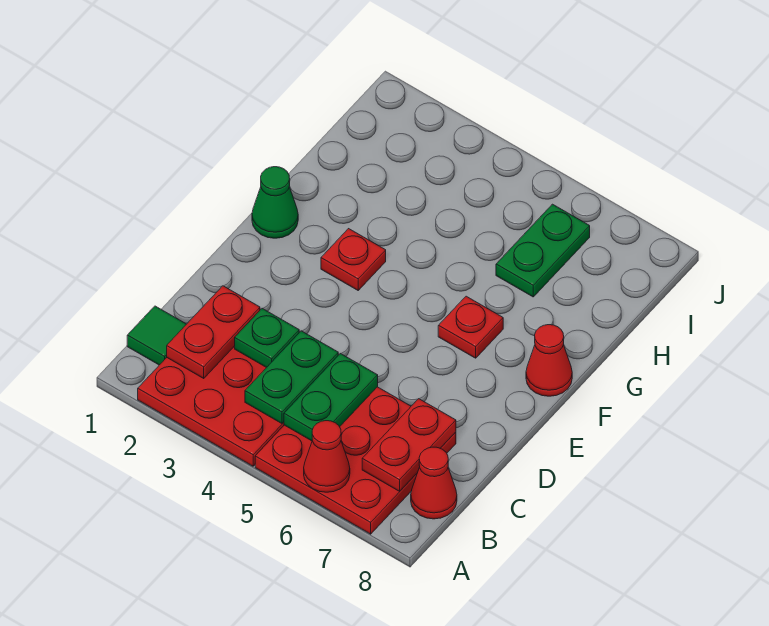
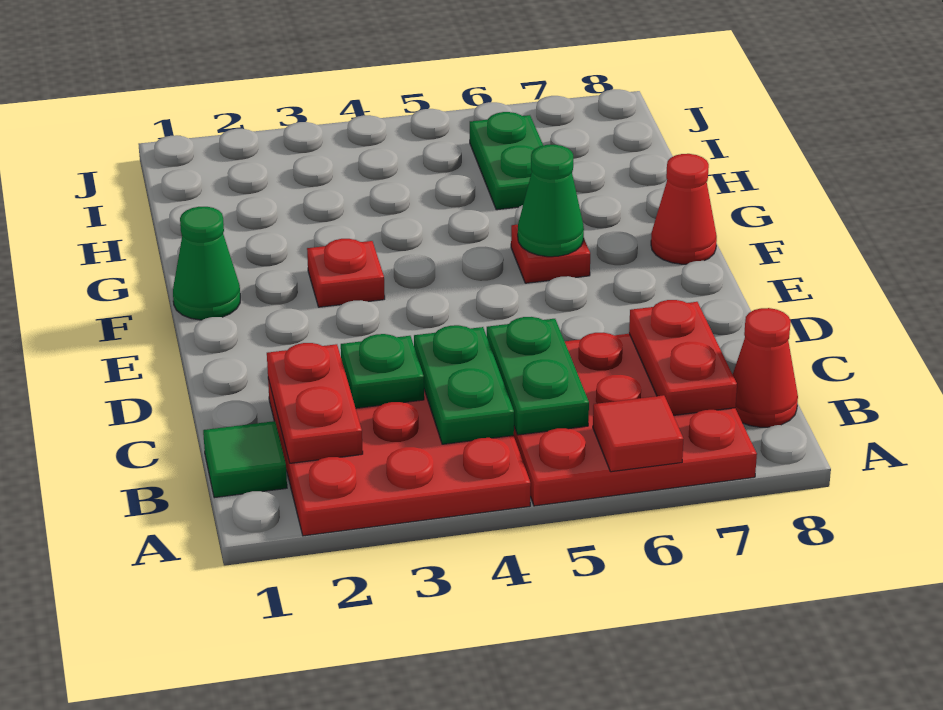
red 1x1 cone [304,421,350,492] -> red 1x1 tile [593,395,683,472]
none -> green 1x1 cone [518,145,584,257]

